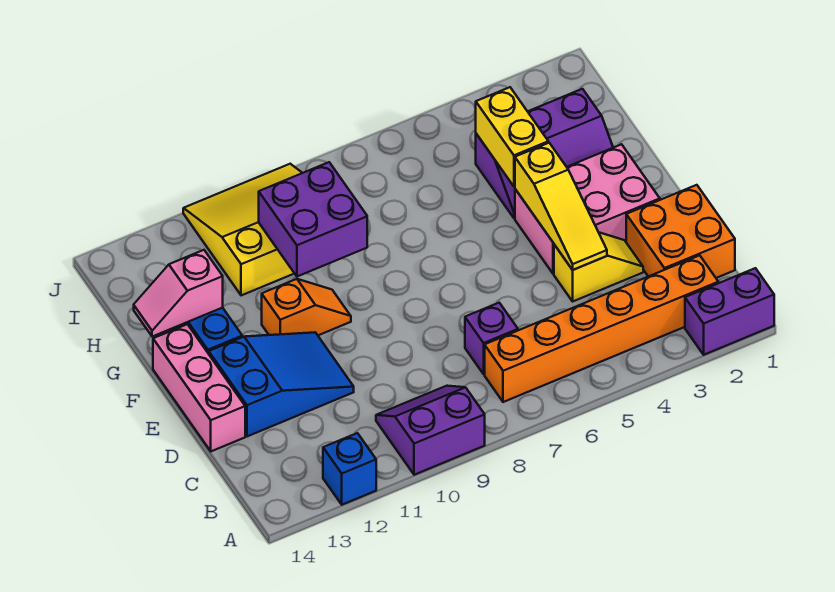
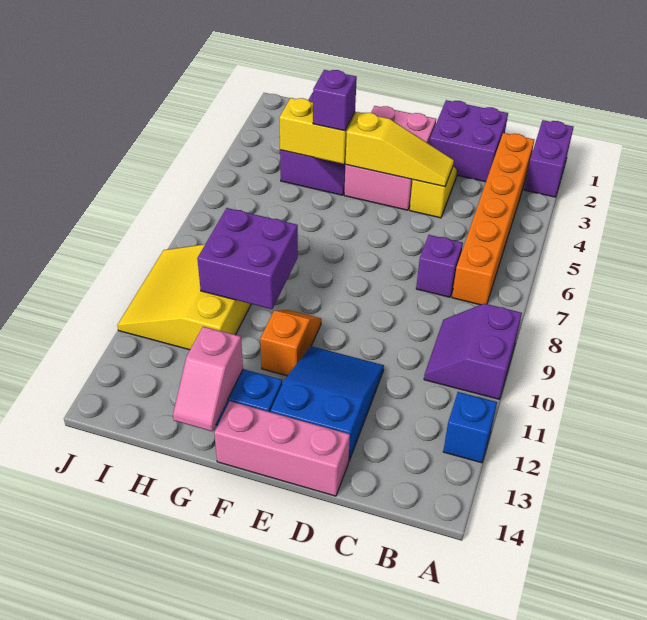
orange 2x2 brick [626,185,735,278] -> purple 2x2 brick [429,100,508,182]
none -> purple 1x1 brick [313,70,357,131]

